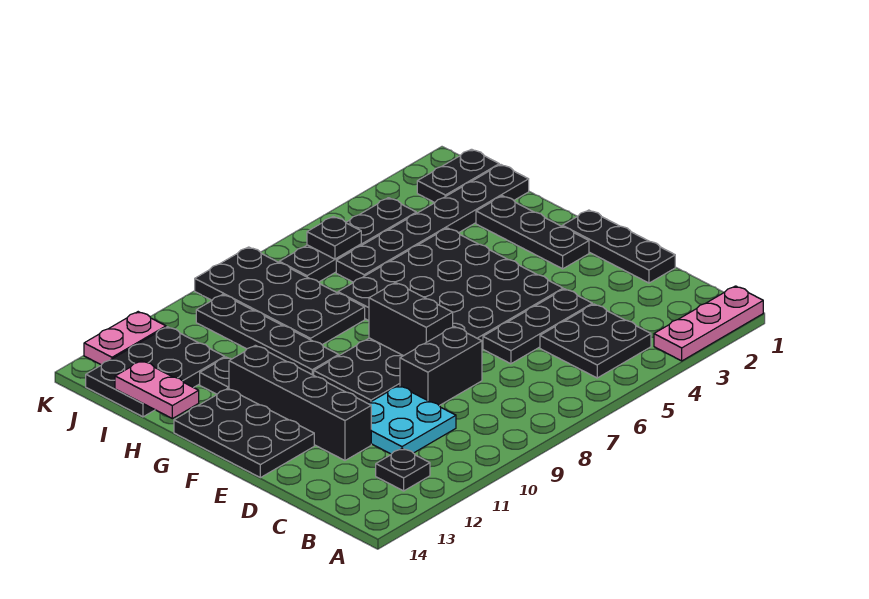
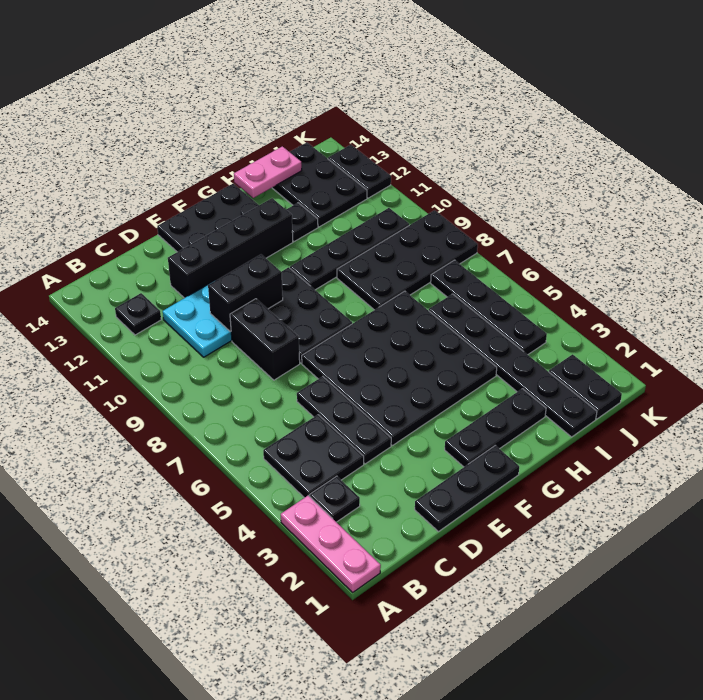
black 1x2 brick [369,283,453,356] -> black 1x2 brick moved to [208,255,283,332]
black 1x1 plate [307,217,361,259] -> black 1x1 plate moved to [310,476,360,522]
pink 1x2 plate [84,312,166,365] -> black 1x2 plate [328,145,391,198]

